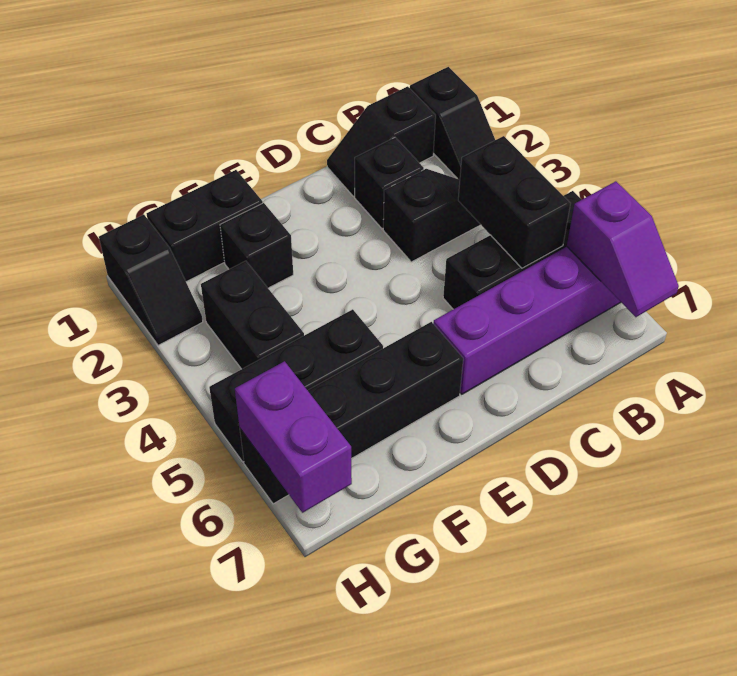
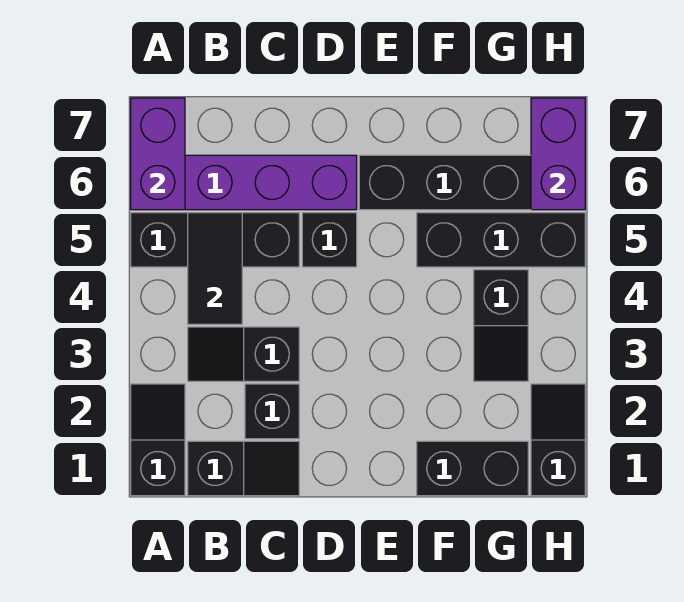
purple 1x2 slope [567,181,679,317] -> purple 1x2 brick [131,98,185,210]
black 1x2 brick [458,136,571,268] -> black 1x2 tile [188,213,242,324]
black 1x1 brick [220,203,293,288] -> black 1x1 brick moved to [302,213,357,267]
black 1x2 brick [201,261,304,369] -> black 1x2 slope [474,270,528,381]

